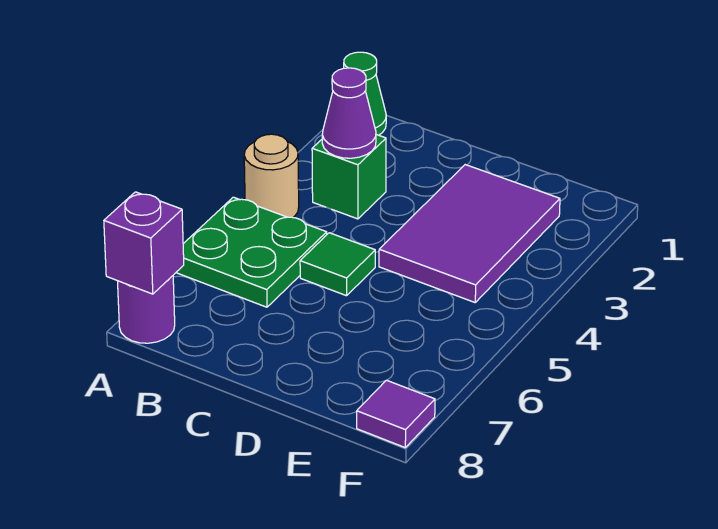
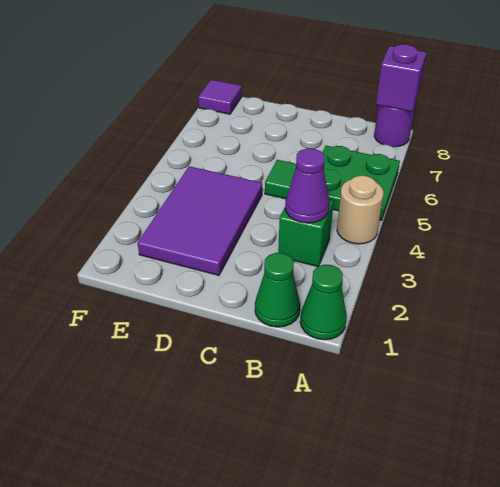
none -> green 1x1 cone [255,253,300,327]

